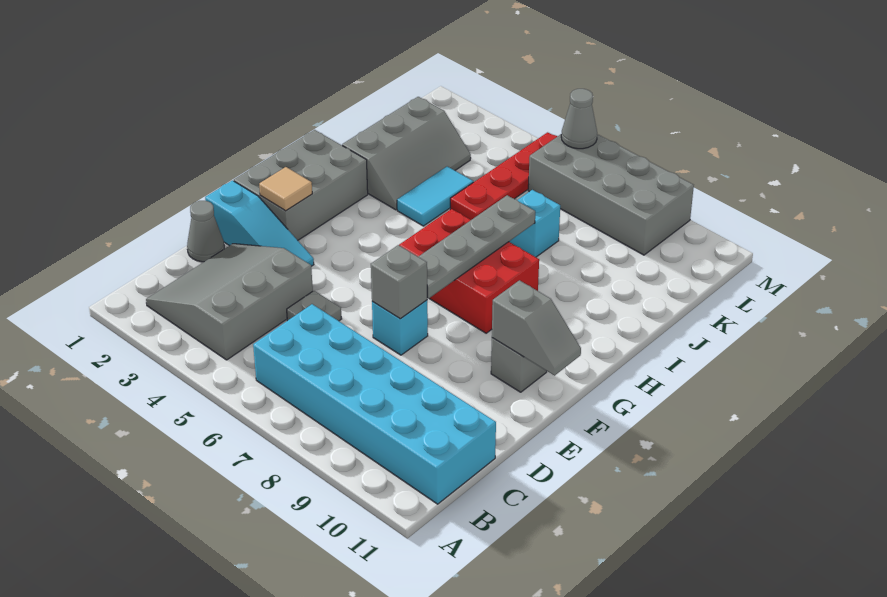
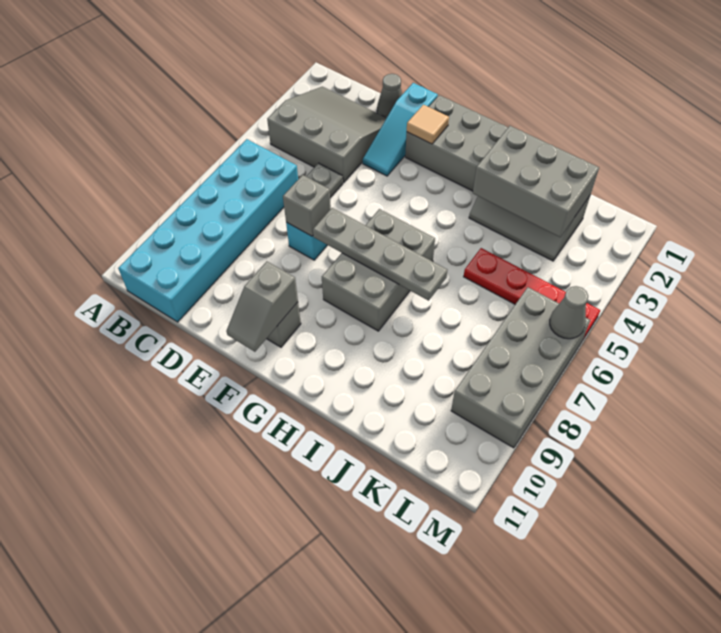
red 2x3 brick [399,209,539,333] -> grey 2x3 brick [322,209,435,331]
none -> grey 2x3 brick [473,126,599,237]
cyan 1x2 tile [397,166,473,226] -> none
cyan 1x1 brick [509,190,560,257] -> none

